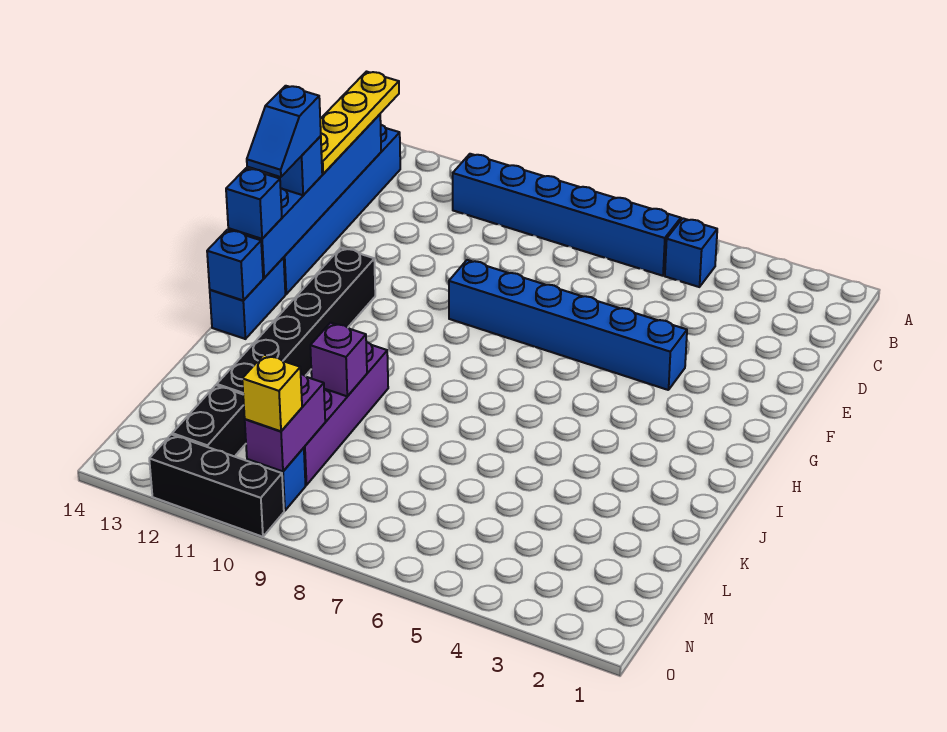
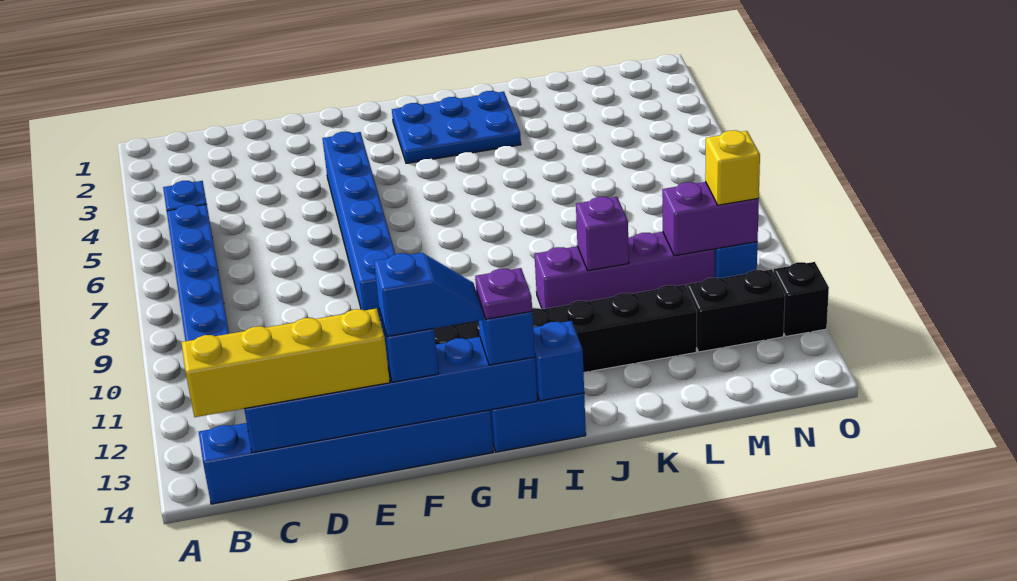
yellow 1x4 plate [320,72,399,174] -> yellow 1x4 brick [181,308,390,417]
none -> blue 2x3 plate [392,91,521,163]
none -> purple 1x1 plate [475,268,532,319]
black 1x3 brick [149,434,284,537] -> black 1x1 brick [774,262,829,336]

